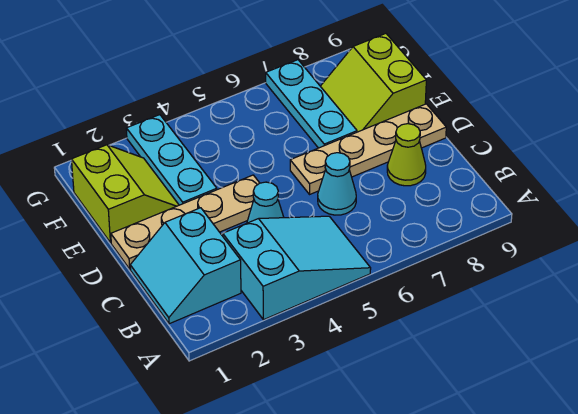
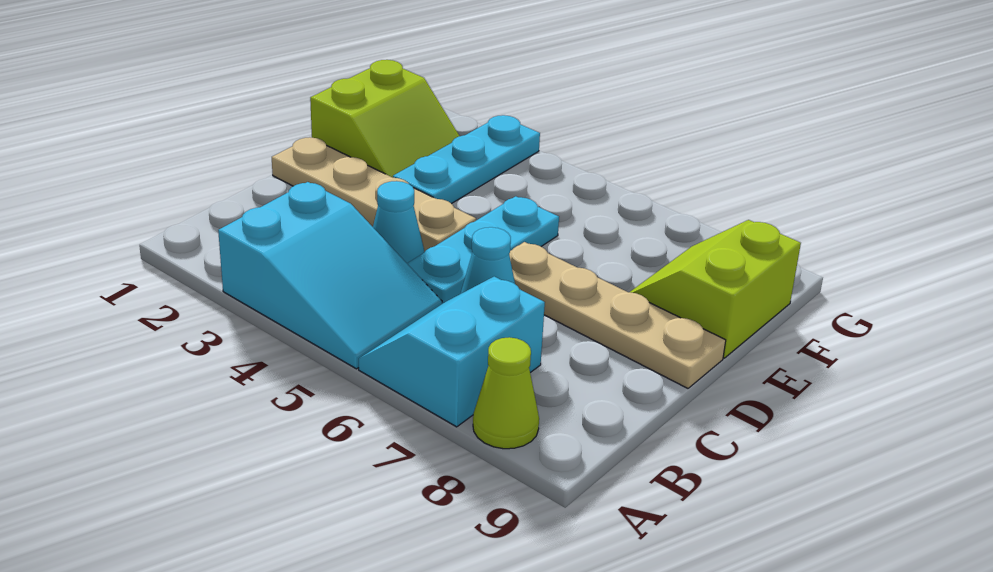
cyan 2x2 slope [130,208,241,324] -> cyan 2x2 slope moved to [359,276,545,427]
lime 1x1 cone [387,124,426,186] -> lime 1x1 cone moved to [473,337,539,449]
cyan 1x3 plate [266,60,357,148] -> cyan 1x3 plate moved to [407,196,559,304]

